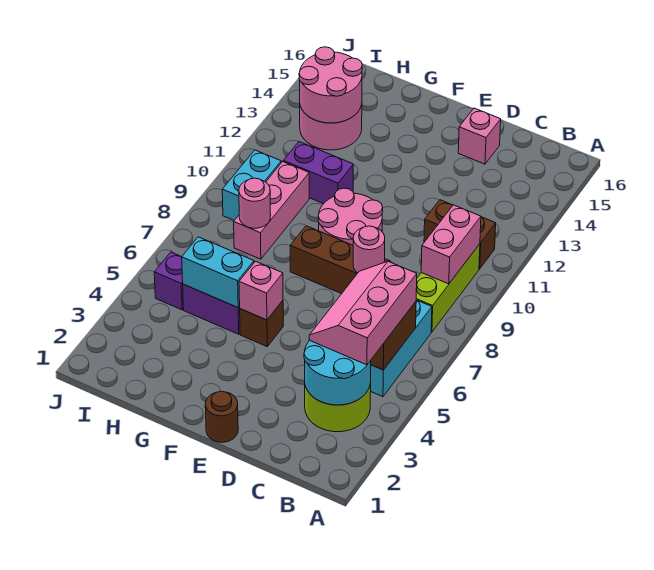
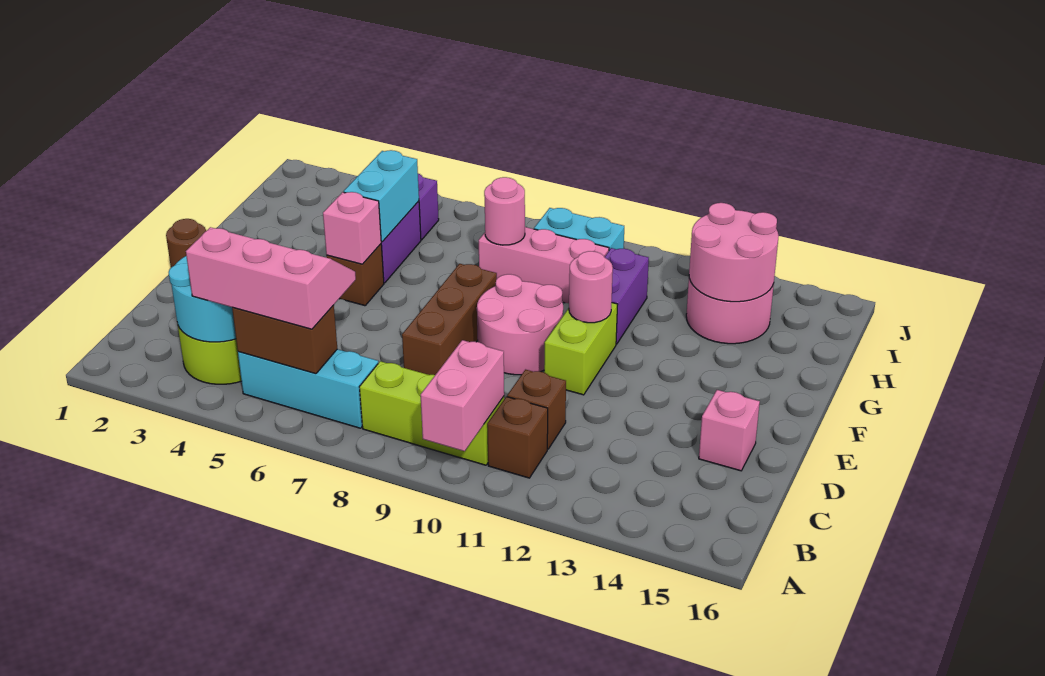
pink 1x2 brick [421,205,481,284] -> pink 1x2 brick turned to [421,340,504,451]
pink 1x1 round brick [353,226,385,273] -> pink 1x1 round brick moved to [569,251,613,323]
none -> lime 1x2 brick [544,303,618,395]

